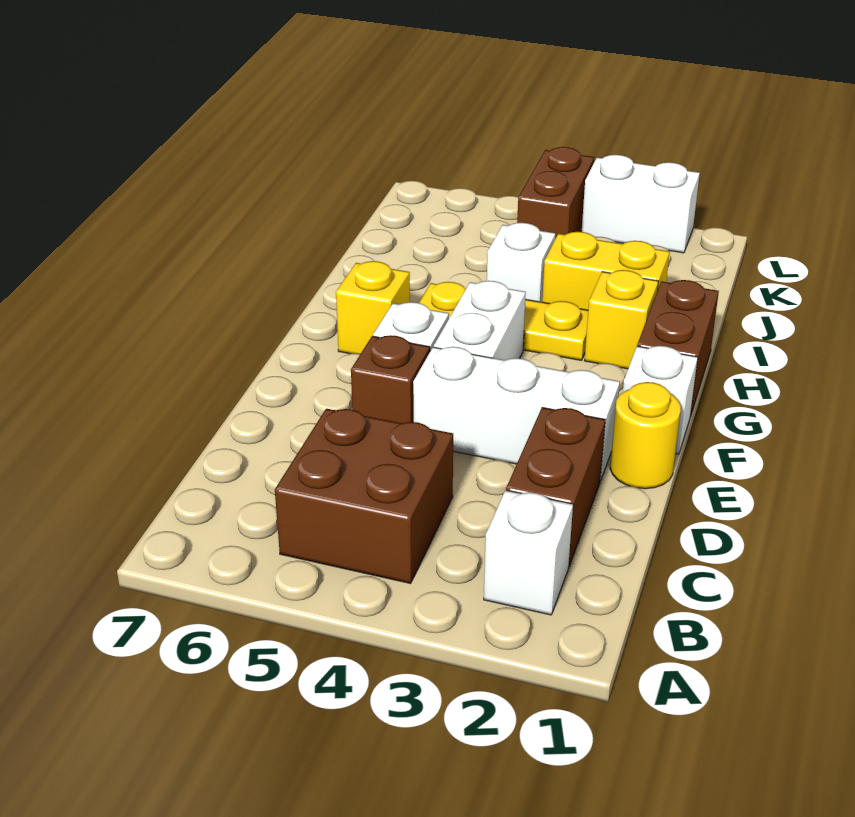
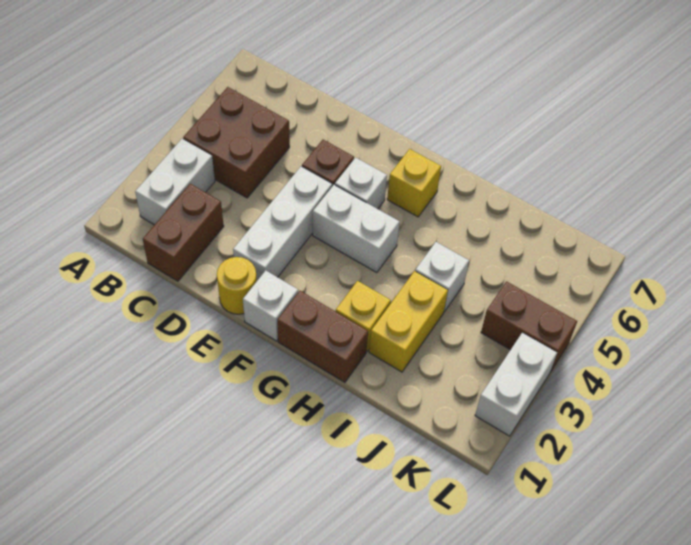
white 1x1 brick [484,490,573,615] -> white 1x2 brick [135,139,215,225]
brown 1x2 brick [506,407,605,567] -> brown 1x2 brick turned to [143,184,224,281]
yellow 1x3 plate [419,282,588,360] -> none

